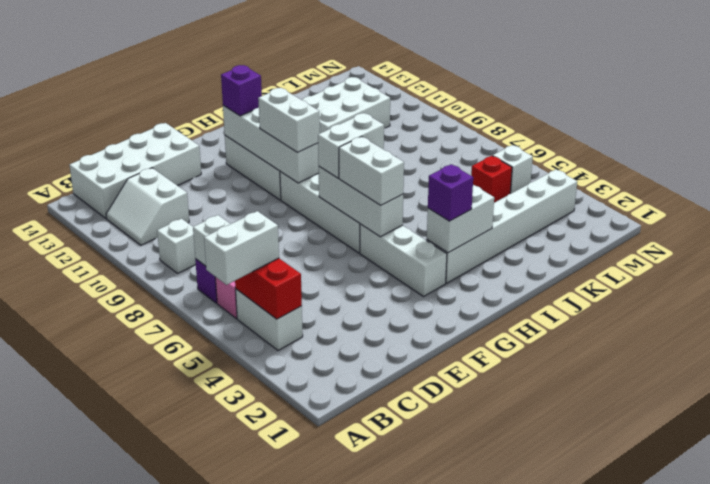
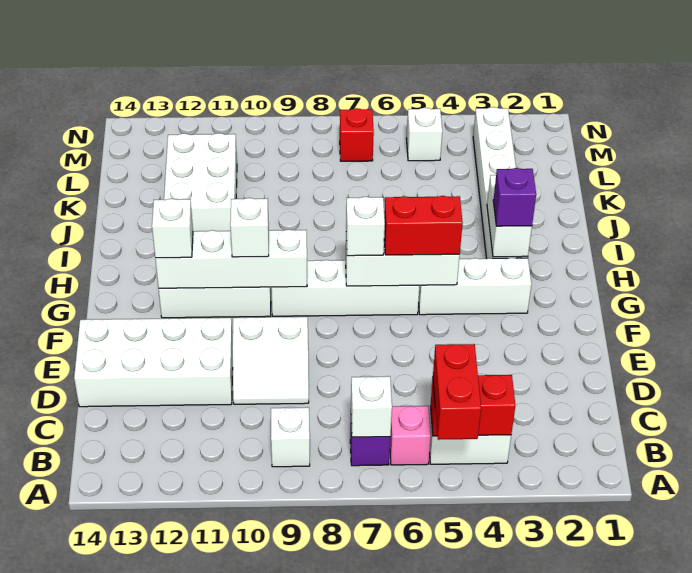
white 1x2 brick [204,211,279,285] -> red 1x2 brick [433,344,481,440]
white 2x2 slope [106,168,189,245] -> white 2x2 slope moved to [233,317,309,404]
white 2x4 brick [70,123,201,218] -> white 2x4 brick turned to [74,318,233,407]
white 1x2 brick [339,136,404,205] -> red 1x2 brick [384,196,463,255]
white 1x2 brick [318,113,384,178] -> white 1x1 brick [346,197,385,256]
white 1x2 brick [258,88,320,152] -> white 1x1 brick [230,198,269,257]
purple 1x1 brick [221,65,262,116] -> white 1x1 brick [152,199,193,258]
red 1x1 brick [471,156,512,203] -> red 1x1 brick moved to [340,108,374,161]

